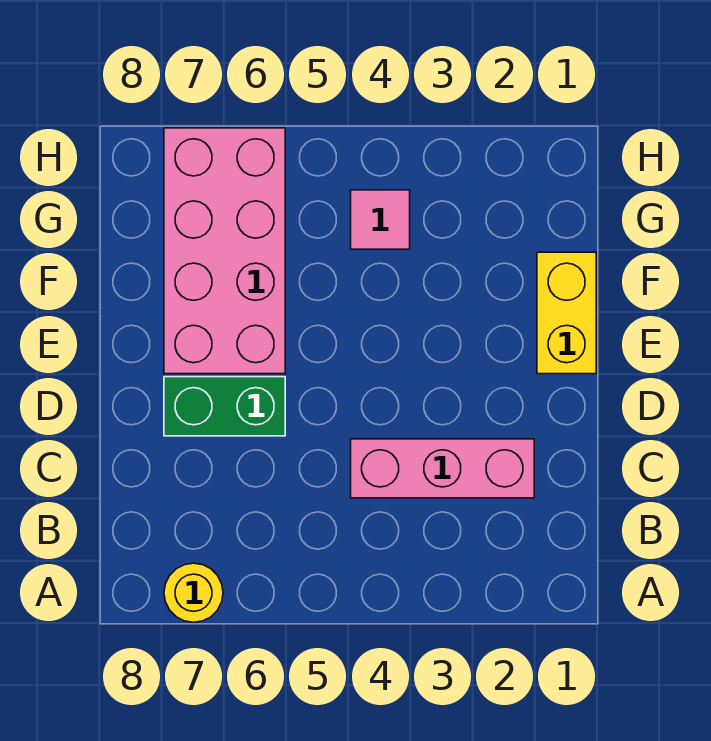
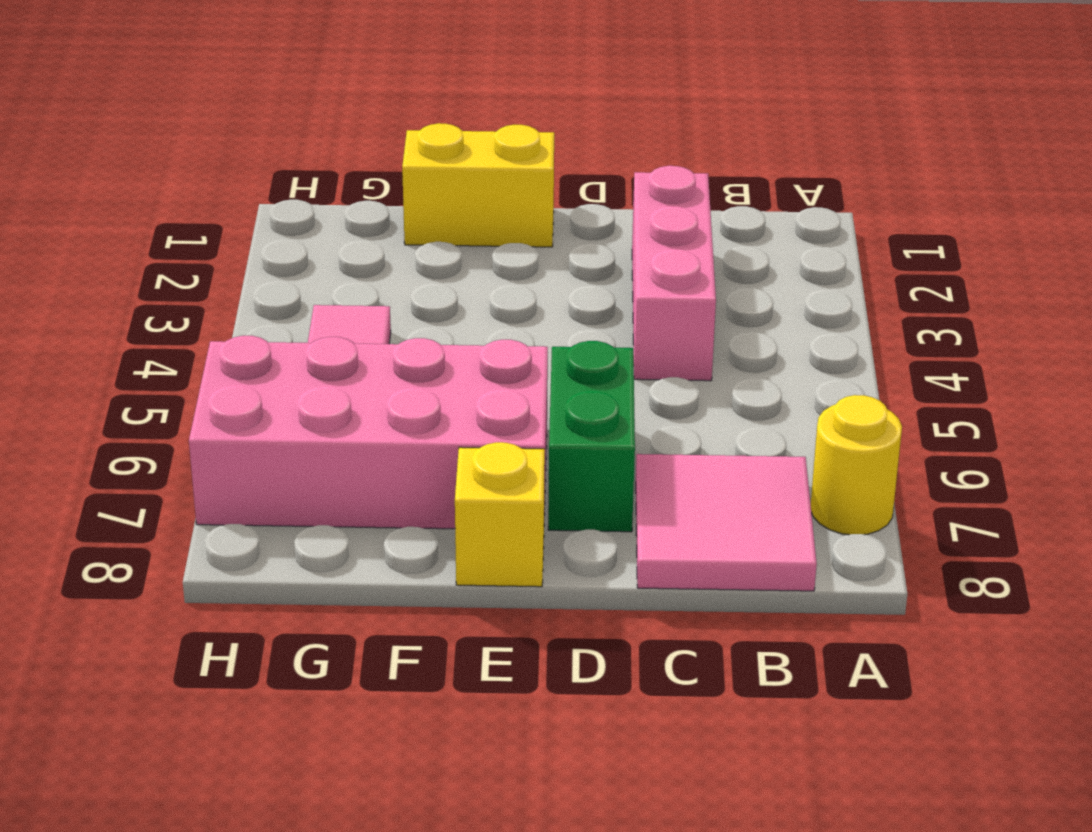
none -> pink 2x2 tile [636,454,817,591]
none -> yellow 1x1 brick [455,442,545,587]

